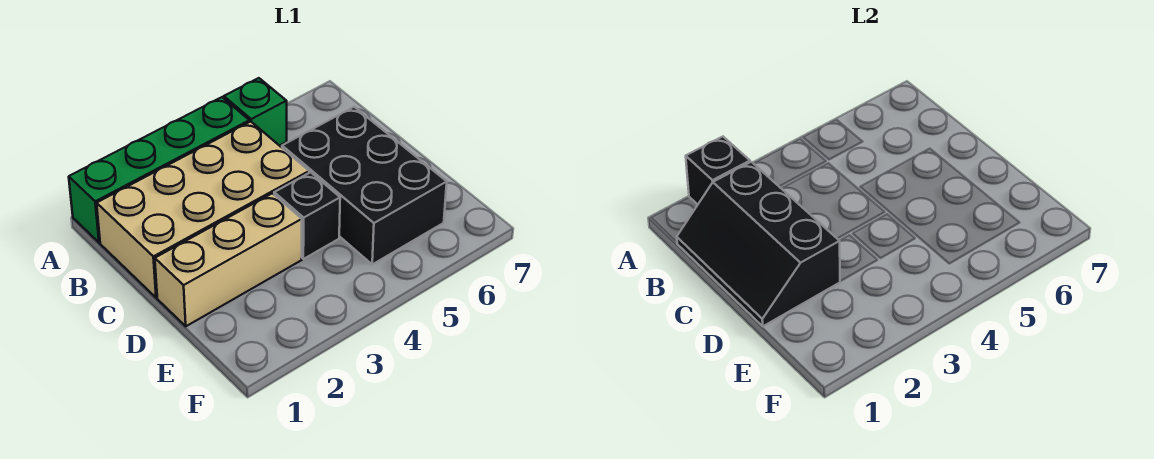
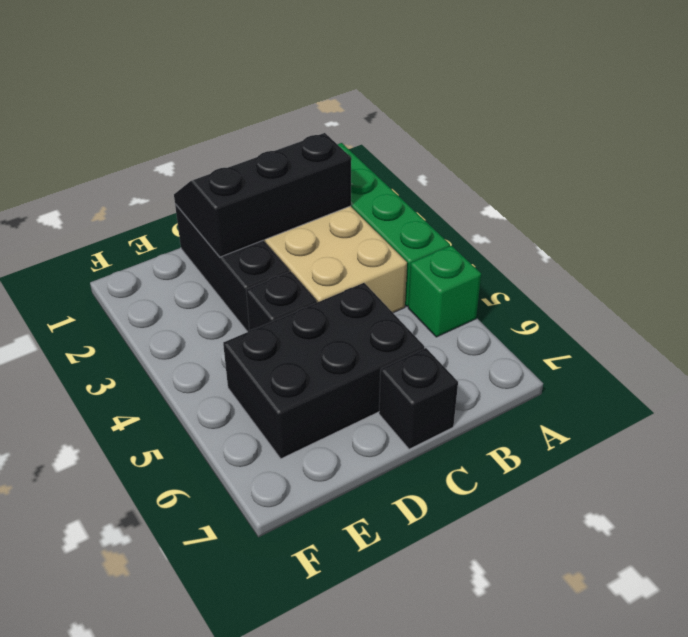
black 1x1 brick [686,137,750,205] -> black 1x1 brick moved to [379,348,458,449]
tan 1x3 brick [155,193,302,326] -> black 1x3 brick [175,204,290,332]

